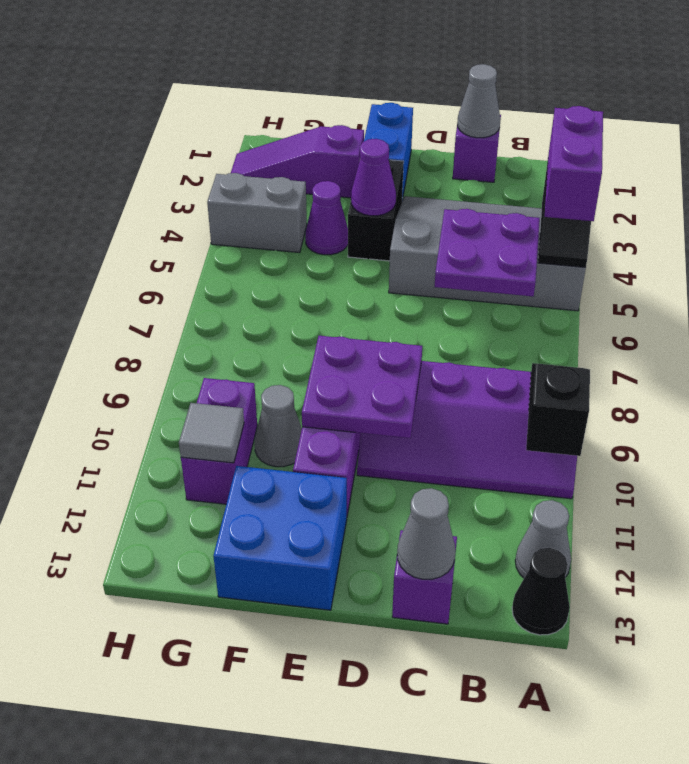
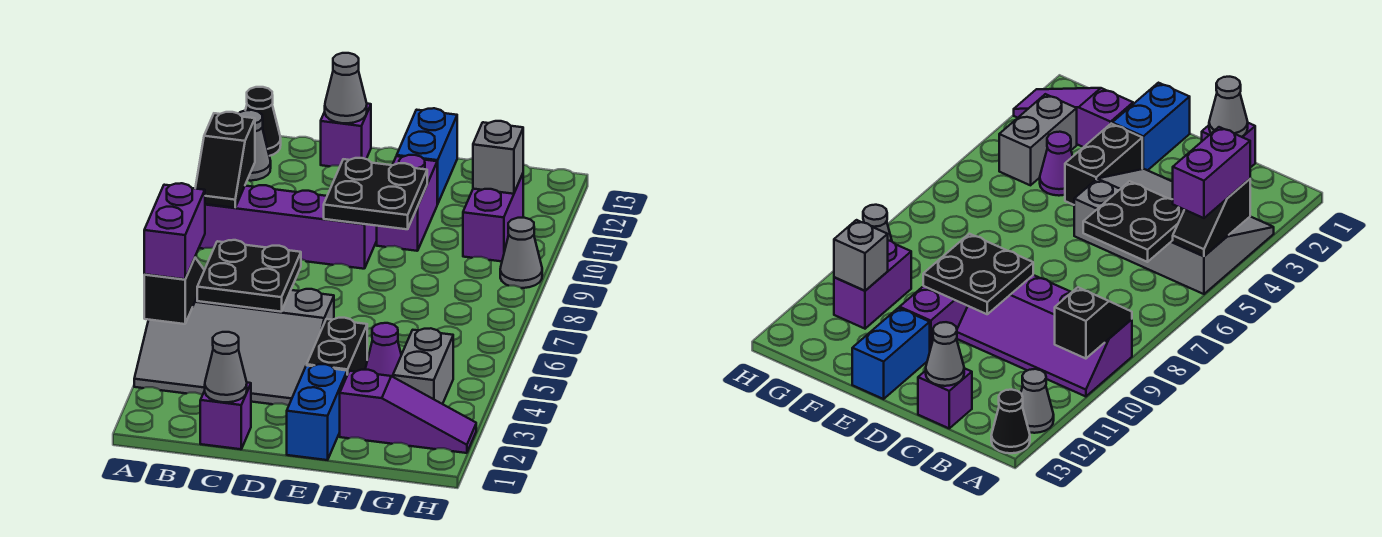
purple 2x2 plate [435,209,540,296] -> black 2x2 plate [197,240,301,312]
purple 2x2 plate [302,336,422,438] -> black 2x2 plate [324,158,427,229]
purple 1x1 cone [351,139,396,216] -> none
blue 2x2 brick [213,466,347,610] -> blue 1x2 brick [397,108,457,204]
grey 1x1 cone [255,385,302,467] -> grey 1x1 cone moved to [500,218,542,288]
grey 1x2 brick [207,173,307,253] -> grey 1x2 brick turned to [393,328,453,404]
grey 1x1 tile [179,403,244,463] -> grey 1x1 brick [473,121,523,194]

